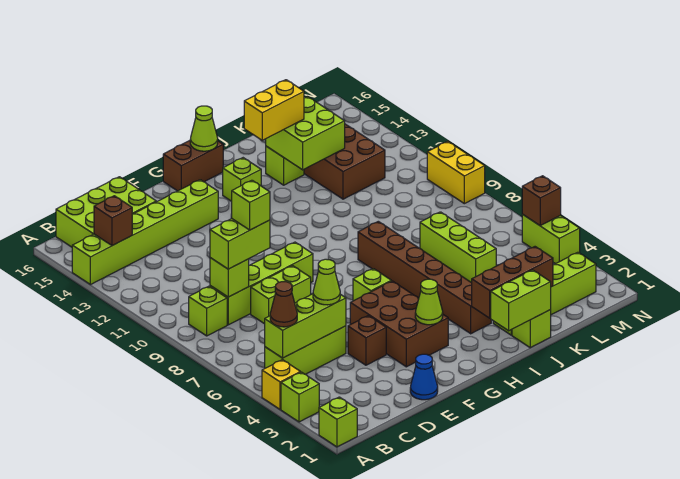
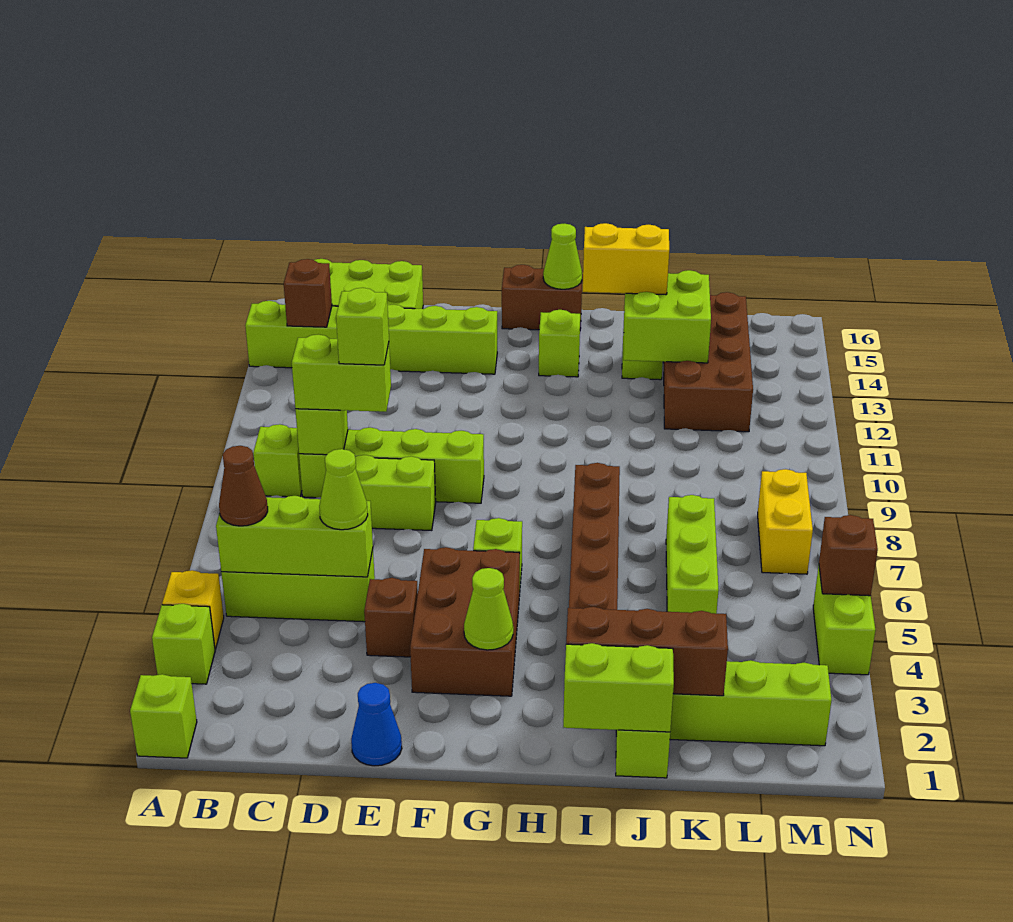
yellow 1x2 brick [427,141,485,204] -> yellow 1x2 brick moved to [758,469,813,574]

